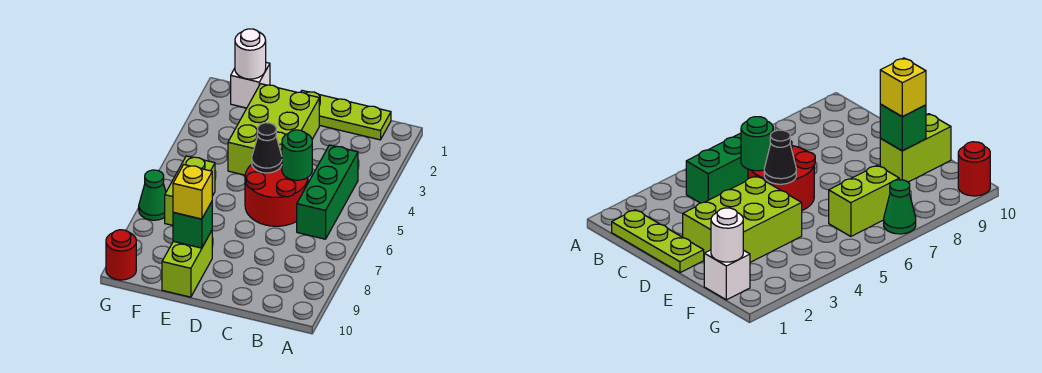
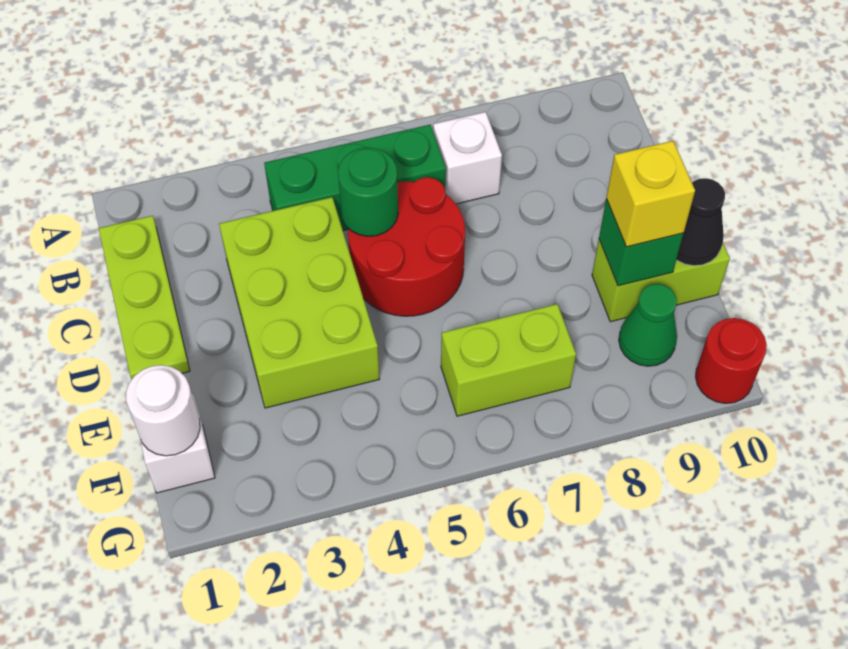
none -> white 1x1 brick [433,112,502,204]
lime 2x3 brick [228,84,319,175] -> lime 2x3 brick turned to [219,197,379,408]
black 1x1 cone [252,123,282,173] -> black 1x1 cone moved to [676,178,725,266]
green 1x1 cone [139,170,166,220] -> green 1x1 cone moved to [619,284,677,366]

